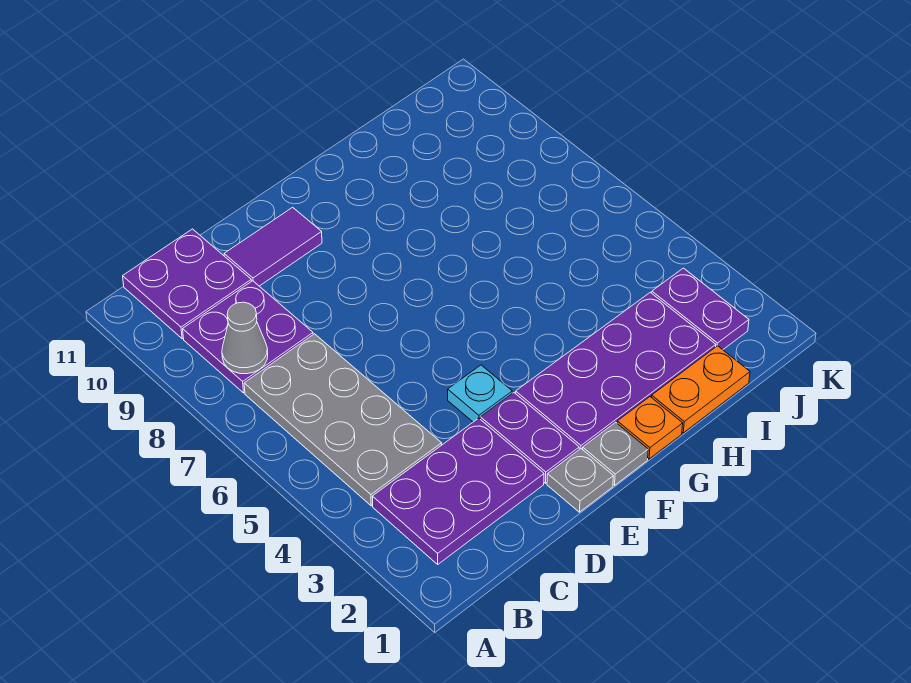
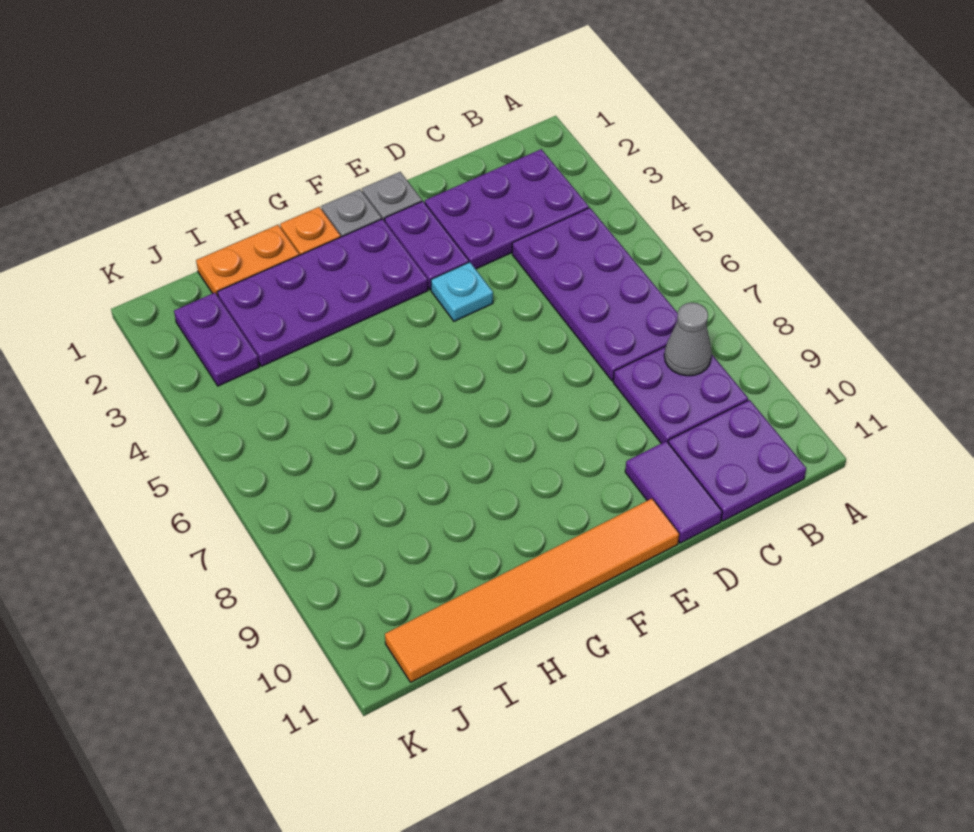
grey 2x4 plate [244,334,442,506] -> purple 2x4 plate [512,208,678,381]
purple 1x2 tile [224,207,322,286] -> purple 1x2 tile turned to [625,441,722,543]
none -> orange 1x6 tile [385,499,679,682]

